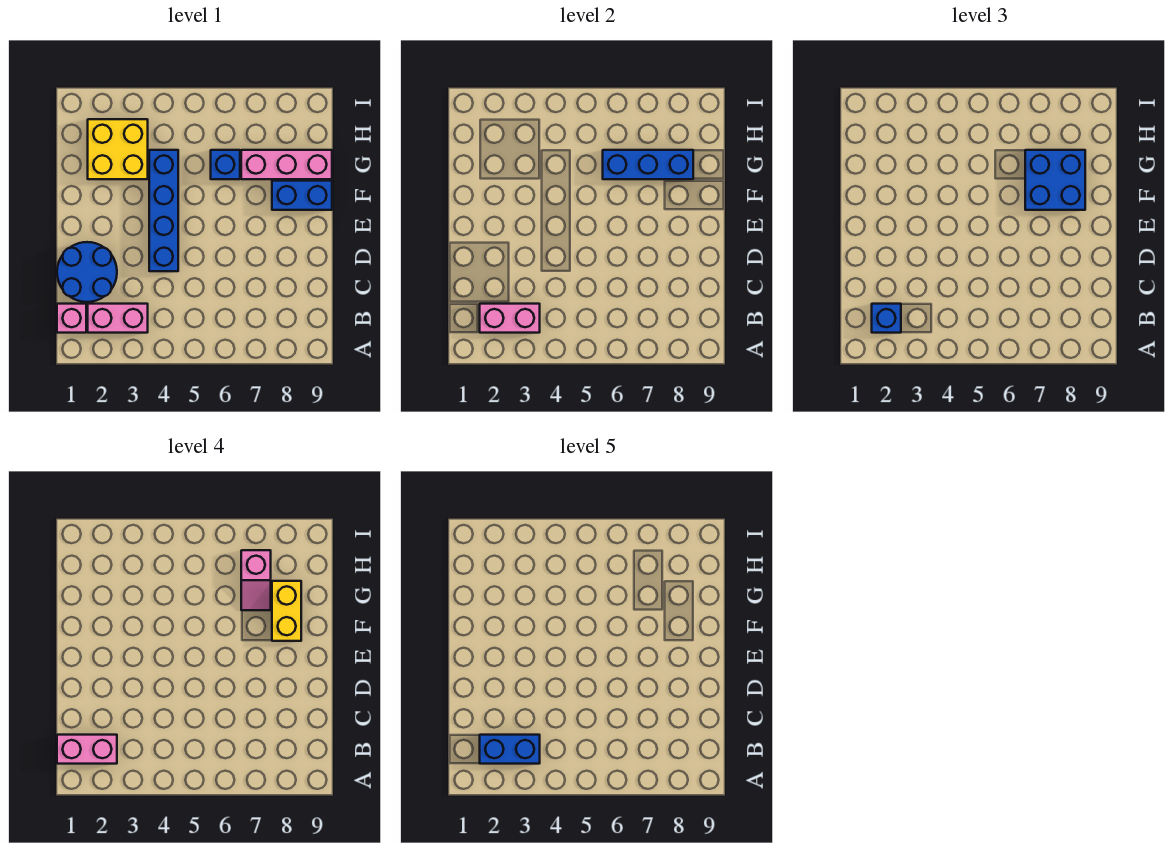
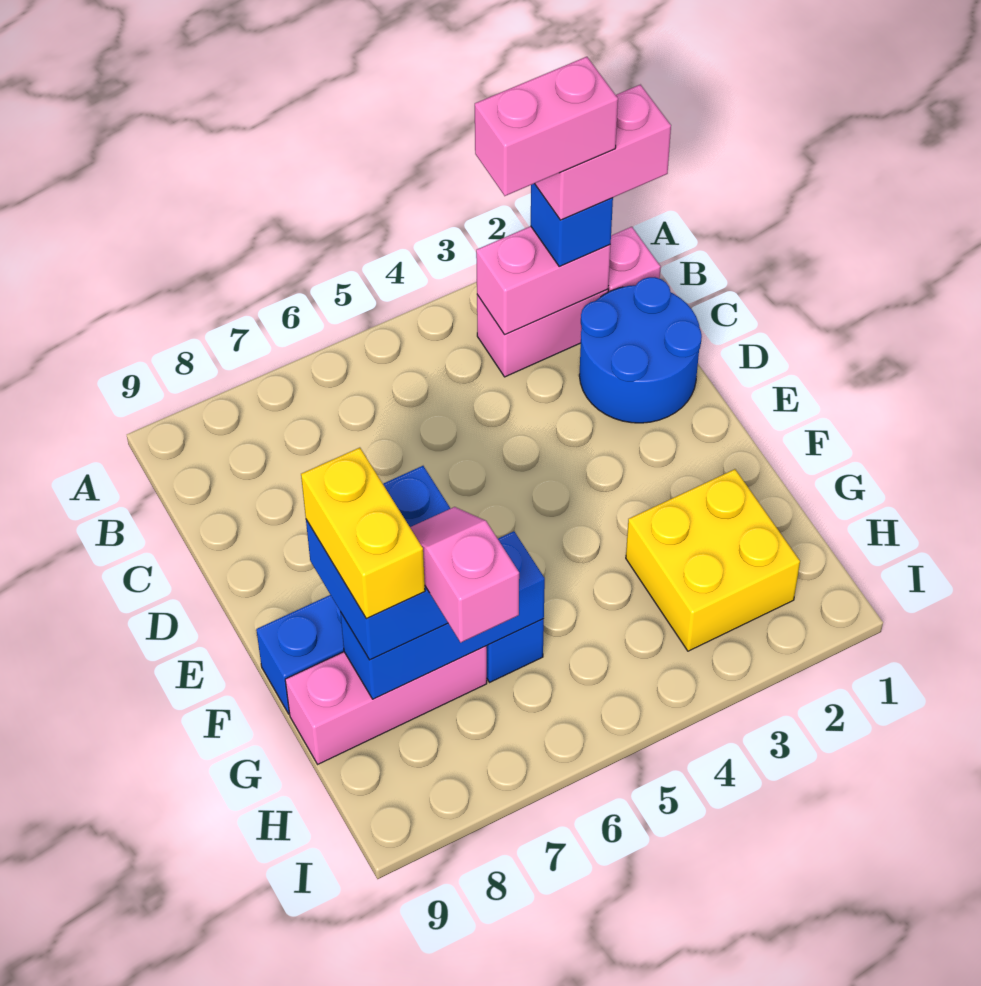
blue 1x2 brick [480,735,540,764] -> pink 1x2 brick [475,57,618,196]
blue 1x4 brick [149,150,178,271] -> none

